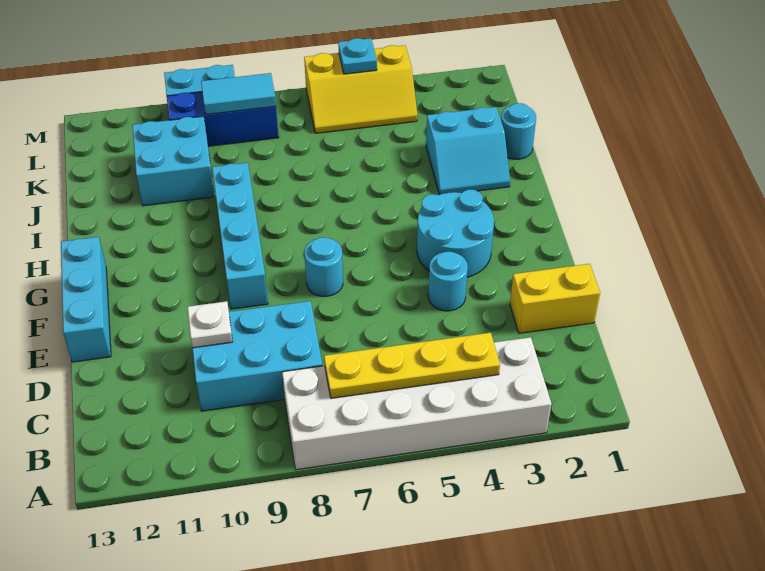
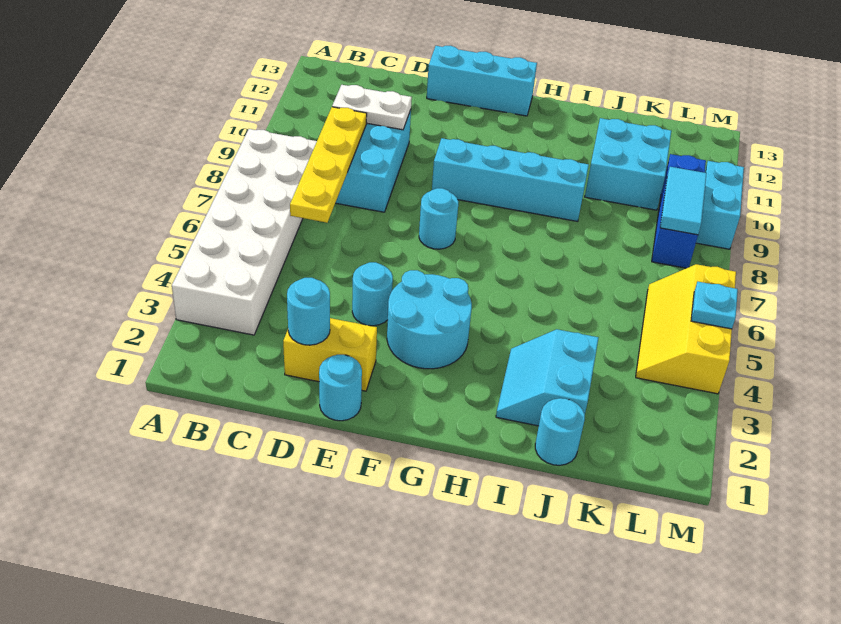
yellow 1x4 plate [324,333,500,398] -> yellow 1x4 plate moved to [290,107,367,223]
yellow 1x2 brick [510,264,600,333] -> yellow 1x2 brick turned to [283,318,377,391]
none -> cyan 1x1 round brick [287,278,330,345]
white 1x1 plate [188,301,233,348] -> white 1x2 plate [332,85,412,130]
none -> cyan 1x1 round brick [319,355,362,421]

